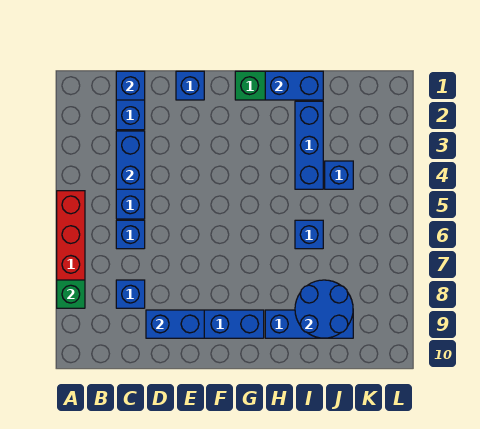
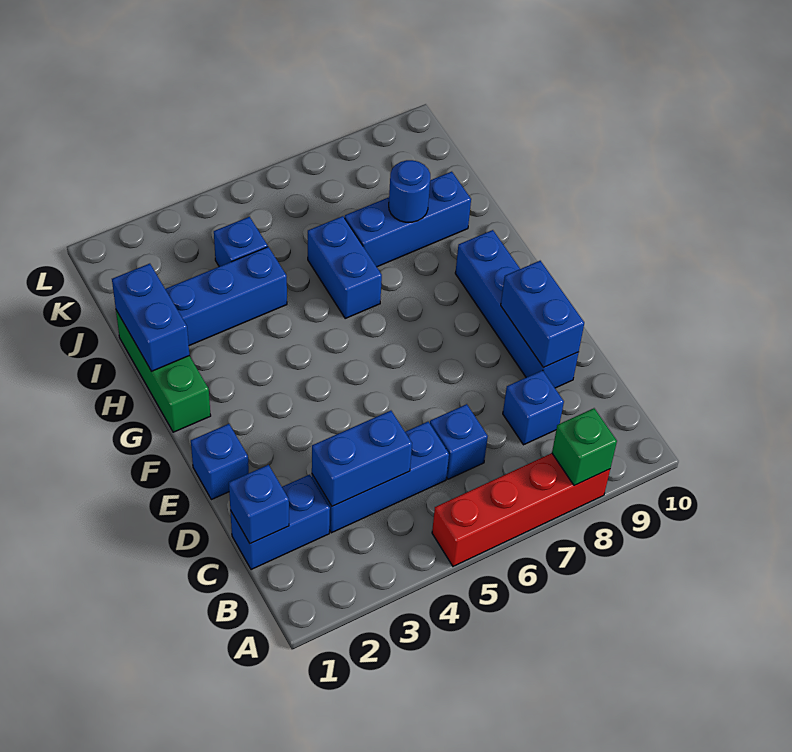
blue 1x3 brick [265,310,353,338] -> blue 1x3 brick turned to [345,172,471,267]
blue 1x1 brick [295,220,323,249] -> blue 1x2 brick [308,216,382,318]
blue 2x2 round brick [295,280,353,338] -> blue 1x1 round brick [389,160,430,222]

